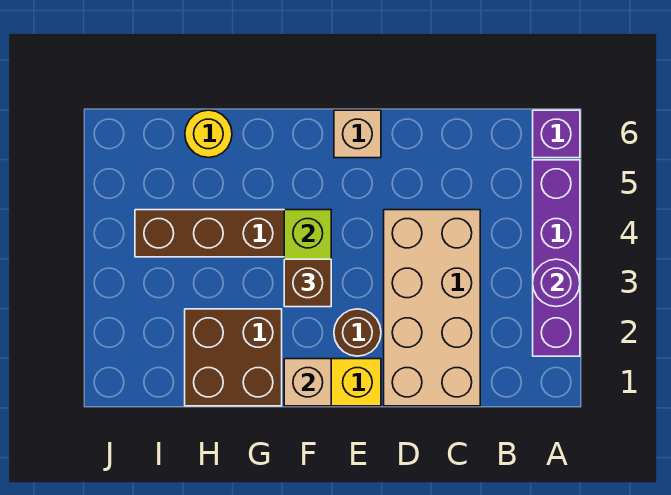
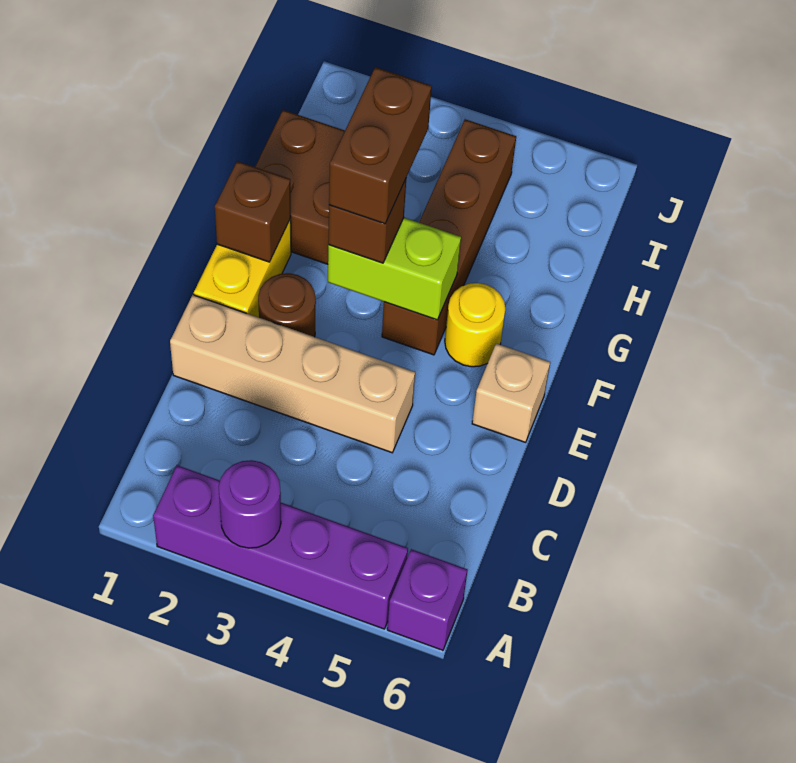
tan 2x4 brick [384,210,480,406] -> tan 1x4 brick [170,295,415,453]
tan 1x1 brick [284,359,331,406] -> brown 1x1 brick [215,161,291,262]
none -> brown 1x2 brick [329,67,432,224]
yellow 1x1 round brick [185,110,232,158] -> yellow 1x1 round brick moved to [445,283,505,367]

